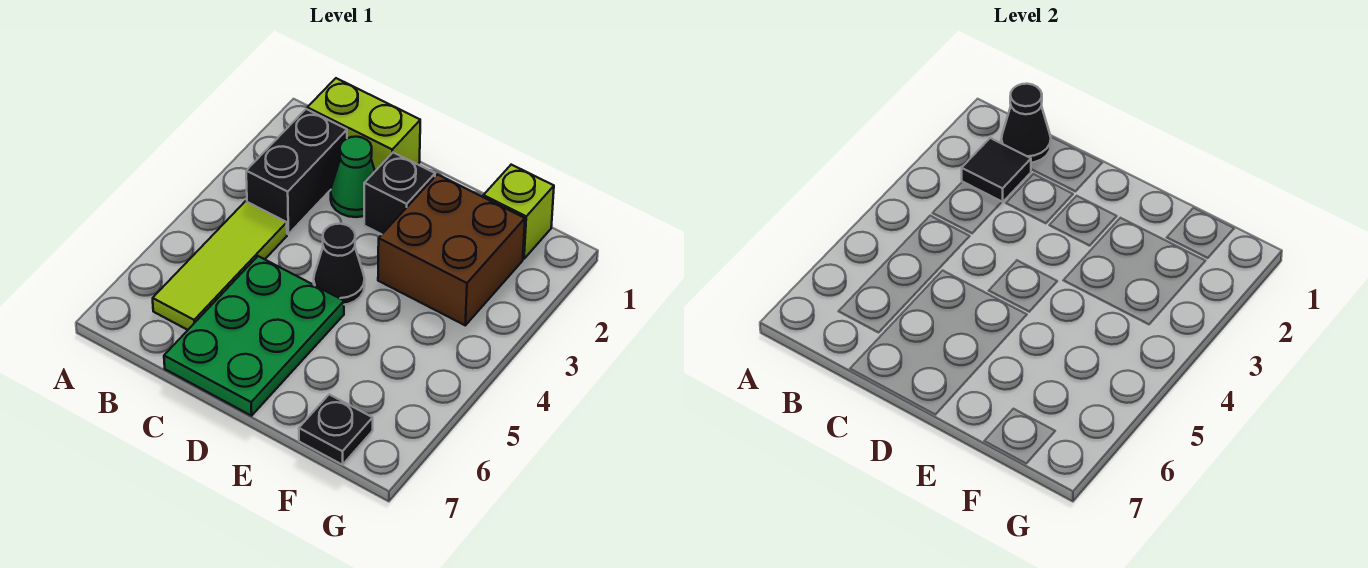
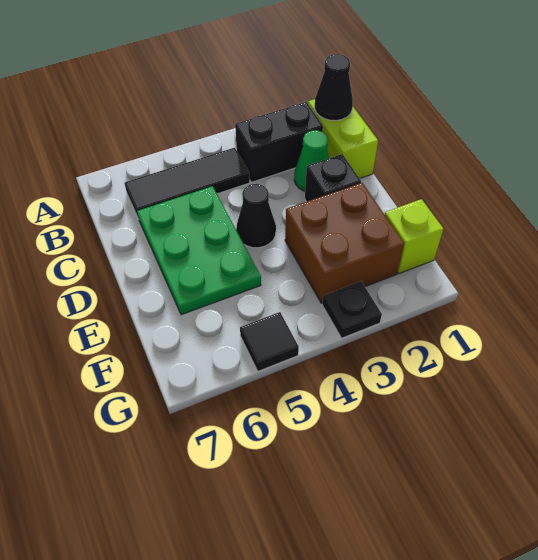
black 1x1 tile [962,138,1031,202] -> black 1x1 tile moved to [240,312,299,371]
lime 1x3 tile [153,201,287,330] -> black 1x3 tile [125,148,250,219]
green 2x3 plate [164,256,344,416] -> green 2x3 plate turned to [137,186,261,315]
black 1x1 plate [299,394,373,465] -> black 1x1 plate moved to [322,281,382,338]

